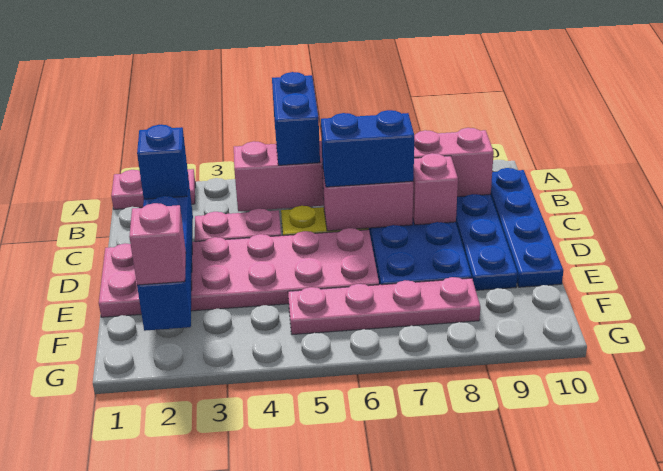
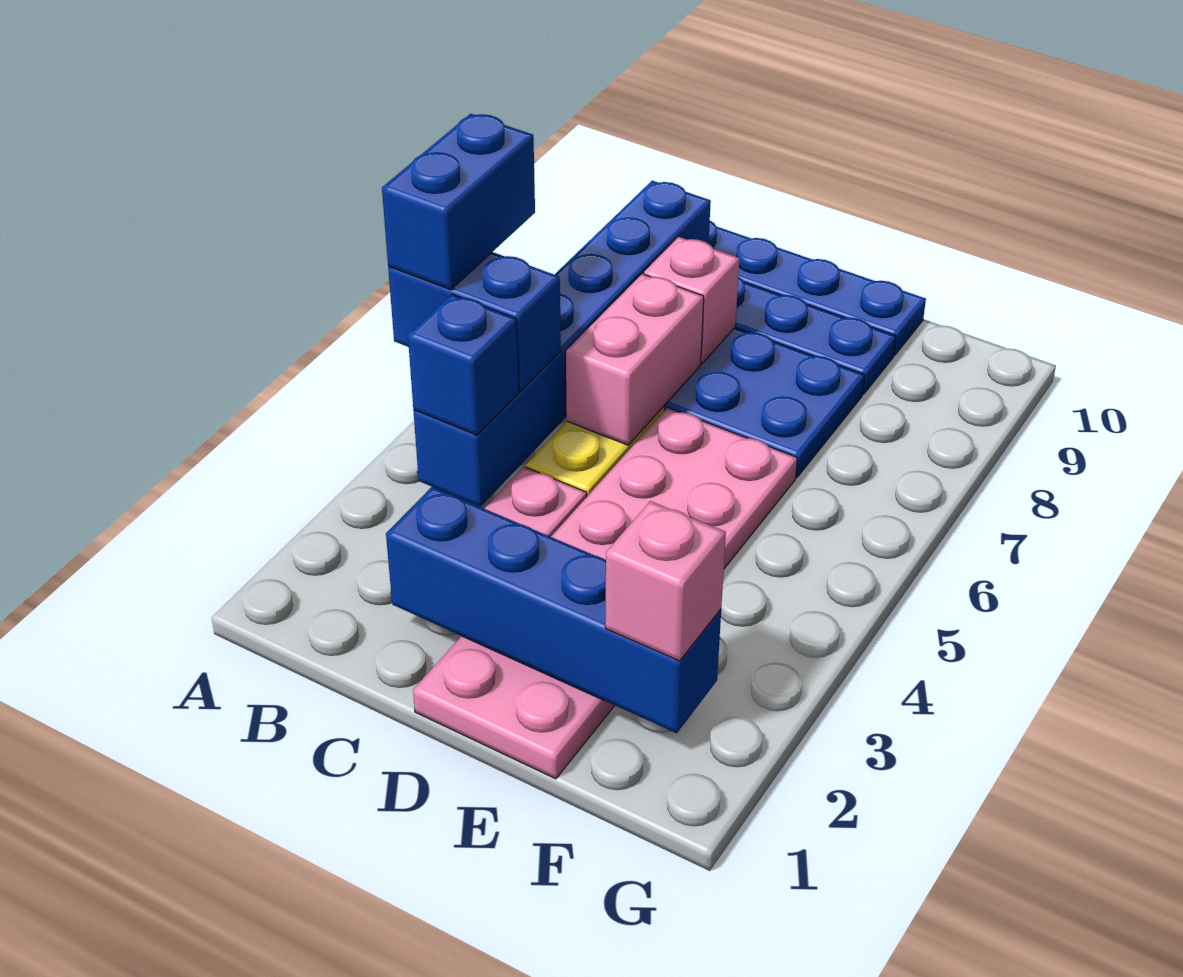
pink 1x2 plate [111,169,195,209] -> none
pink 1x6 brick [234,128,494,211] -> blue 1x6 brick [414,181,711,507]
blue 1x1 brick [137,125,188,199] -> blue 1x1 brick moved to [408,294,519,435]
blue 1x2 brick [321,110,415,187] -> blue 1x2 brick moved to [382,114,535,290]
pink 1x4 plate [288,277,480,335] -> none

